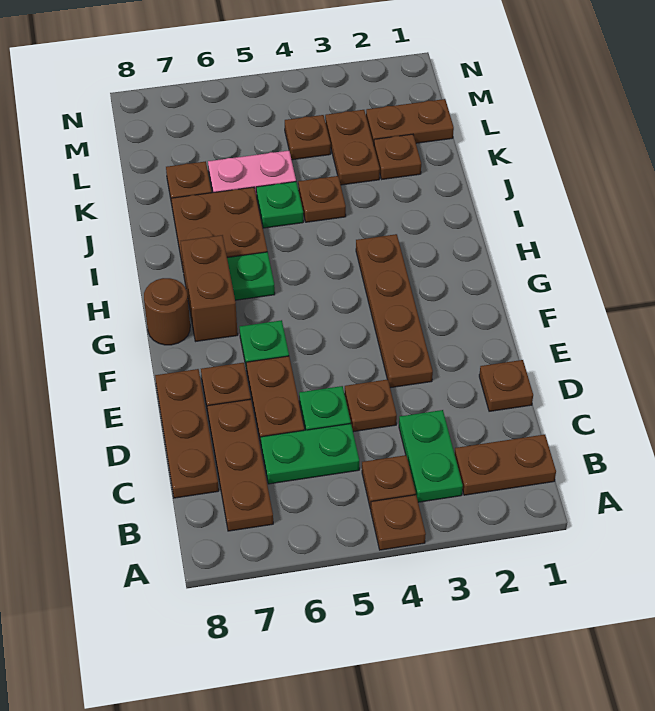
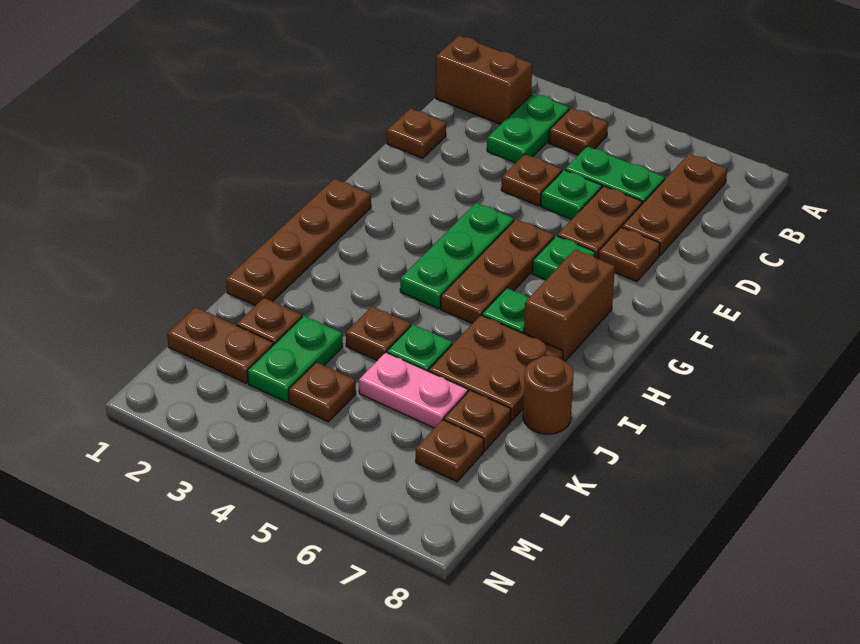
brown 1x1 plate [371,495,426,550] -> brown 1x1 plate moved to [416,420,484,482]
brown 1x2 plate [455,435,556,495] -> brown 1x2 brick [436,36,532,124]
brown 1x3 plate [155,369,219,498] -> brown 1x3 plate moved to [441,219,554,324]
brown 1x4 plate [356,234,433,388] -> brown 1x4 plate moved to [226,179,371,306]
none -> green 1x3 plate [400,203,514,309]
brown 1x1 round brick [144,278,190,345] -> brown 1x1 round brick moved to [523,355,574,434]
brown 1x2 plate [325,110,380,185] -> green 1x2 plate [248,316,343,402]

